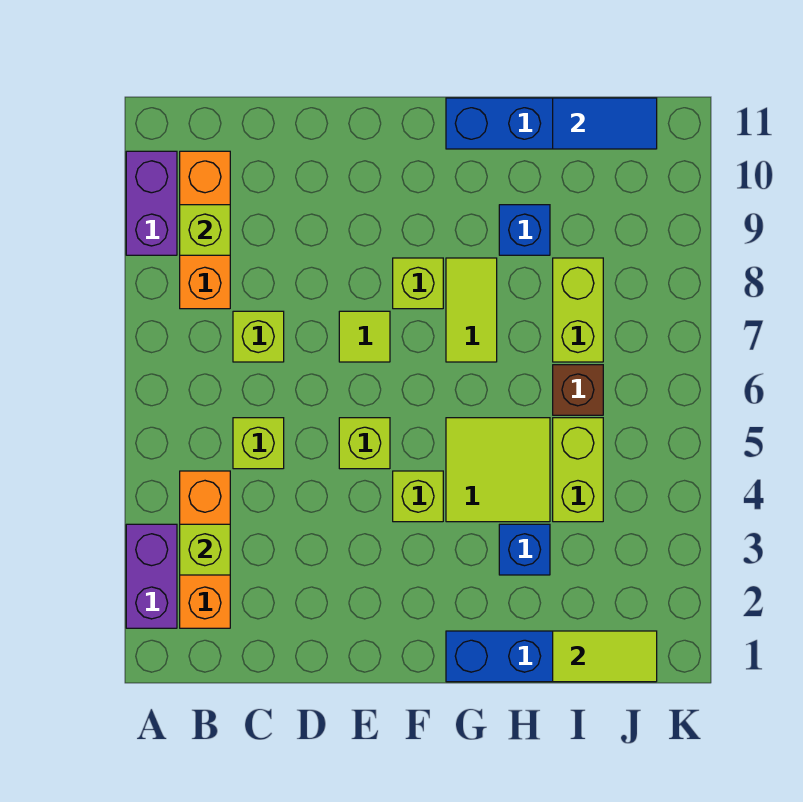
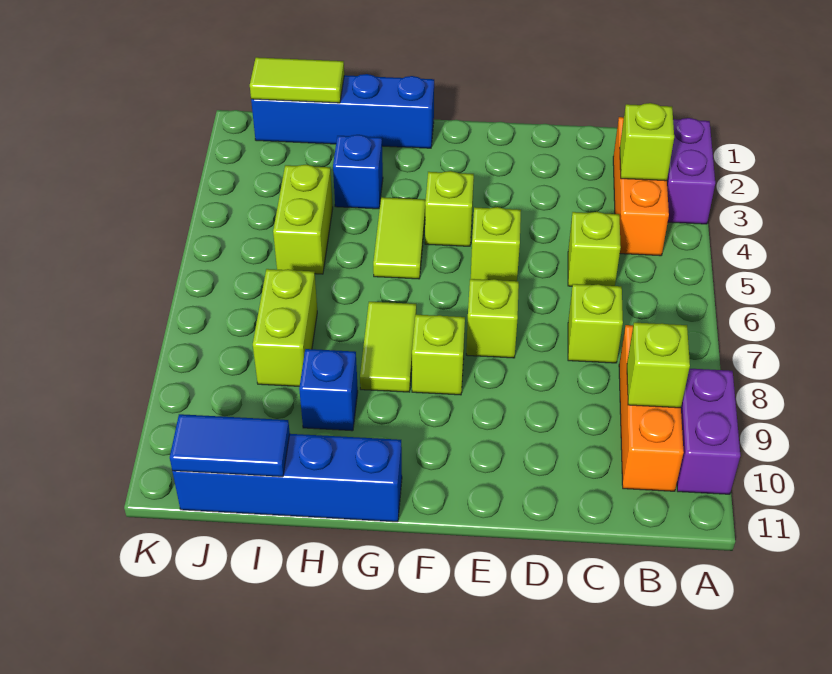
lime 1x1 tile [339,311,390,362] -> lime 1x1 brick [466,279,519,358]
lime 2x2 tile [446,418,550,522] -> lime 1x2 tile [373,197,426,279]
brown 1x1 brick [553,365,603,415] -> none

